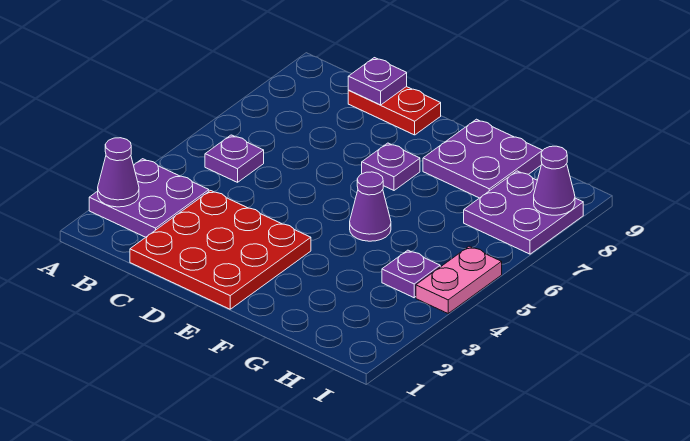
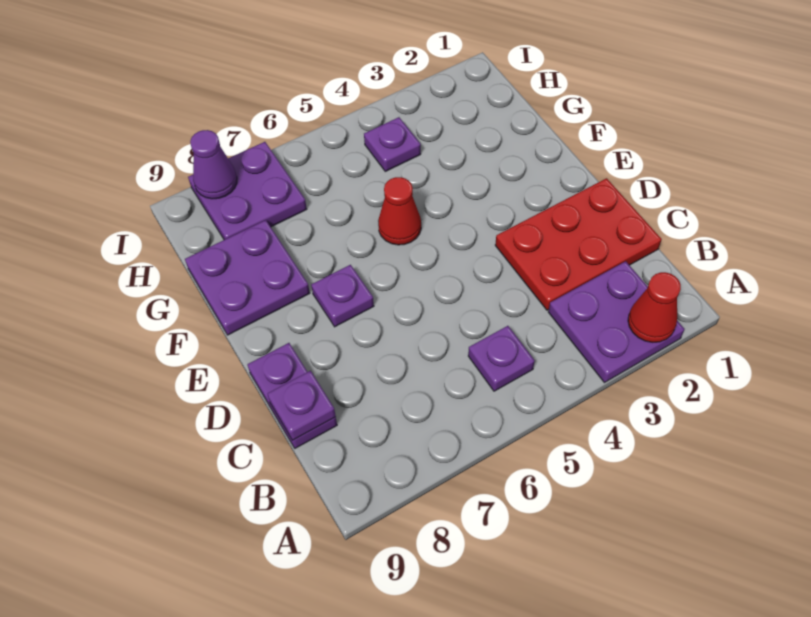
purple 1x1 cone [98,138,139,207] -> red 1x1 cone [628,272,681,342]
red 3x3 plate [130,191,311,309] -> red 2x3 plate [495,178,662,310]
red 1x2 plate [348,87,441,135] -> purple 1x2 plate [247,343,337,448]
purple 1x1 cone [350,172,391,241] -> red 1x1 cone [378,177,421,245]
pink 1x2 plate [416,246,502,313] -> none

